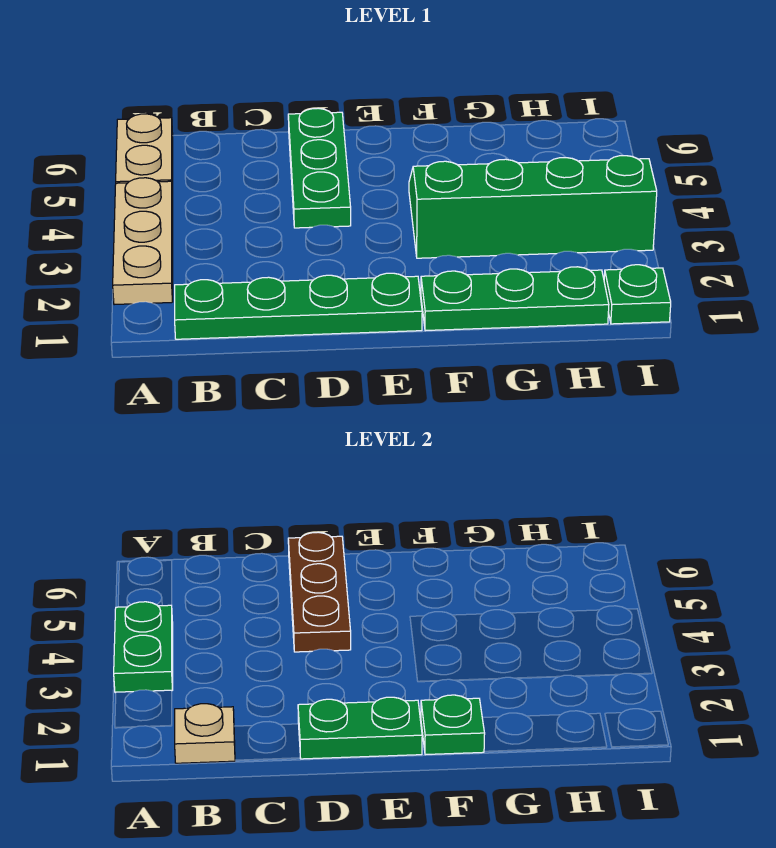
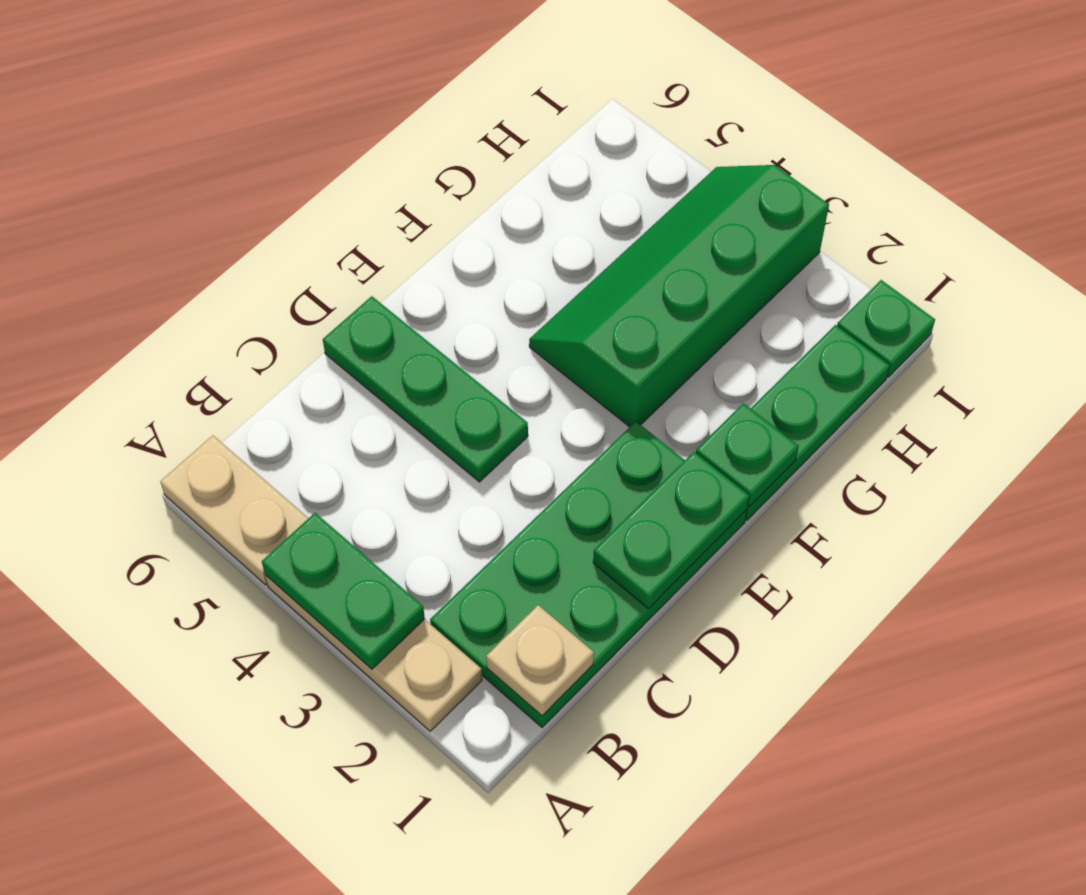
green 1x4 plate [175,273,422,339] -> green 2x4 plate [430,422,747,727]
brown 1x3 plate [288,532,351,652] -> none

